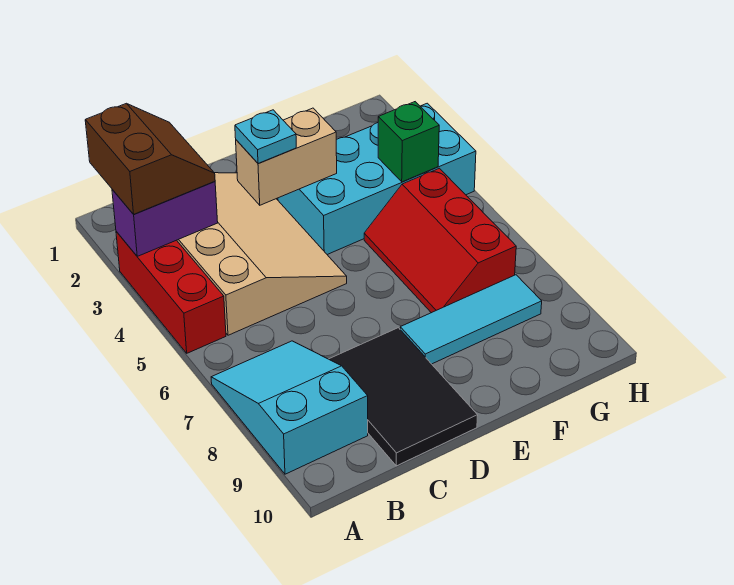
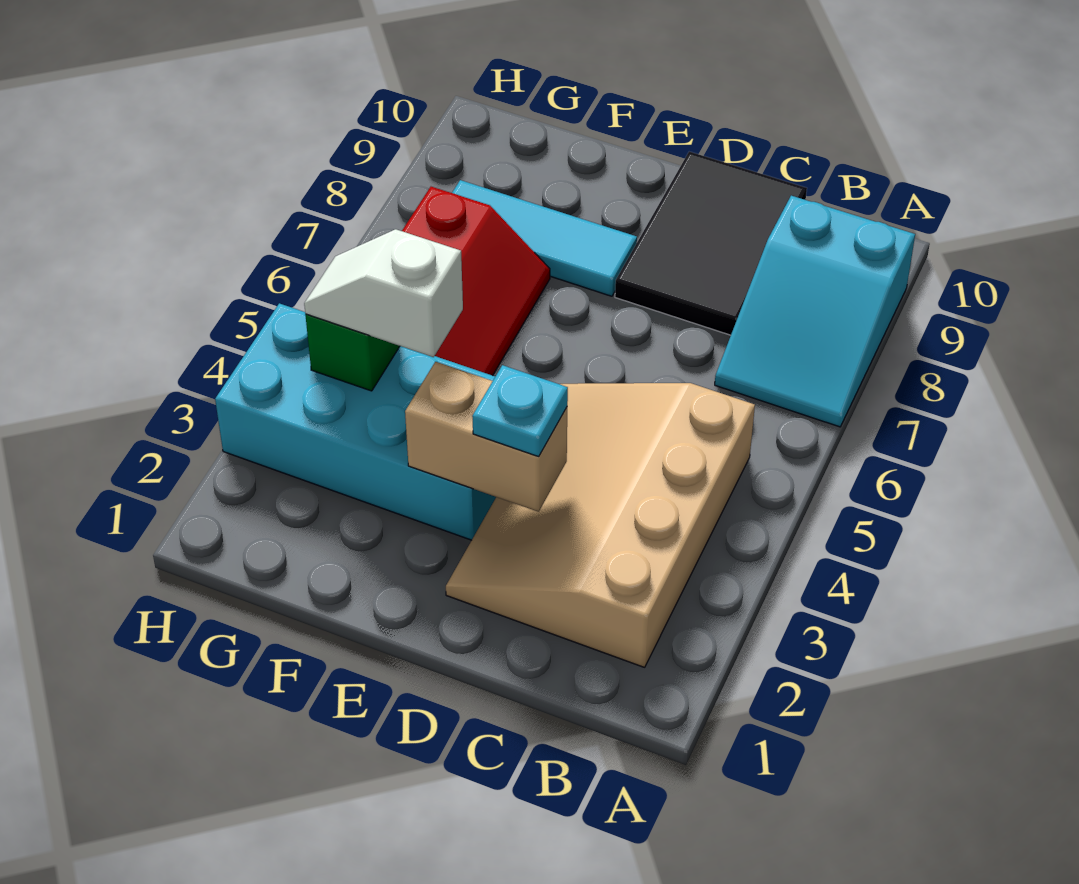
brown 2x2 slope [85,103,215,214] -> none
red 1x3 brick [116,231,226,353] -> none
purple 1x2 brick [112,181,218,256] -> none
none -> white 1x2 slope [304,229,463,357]

